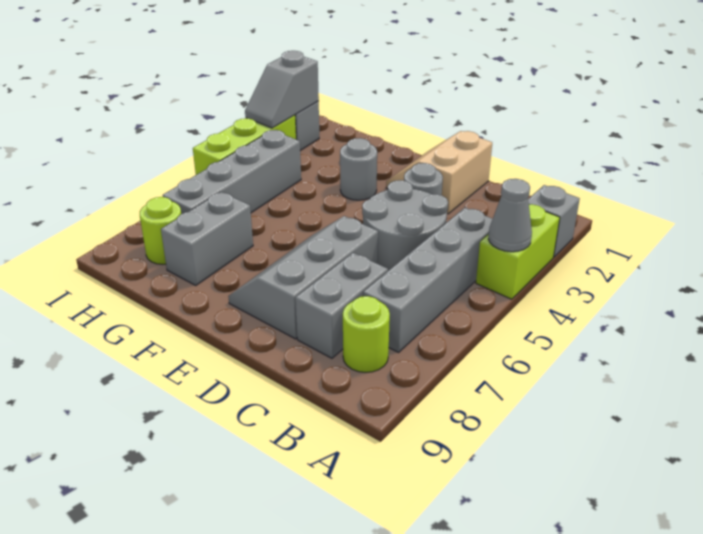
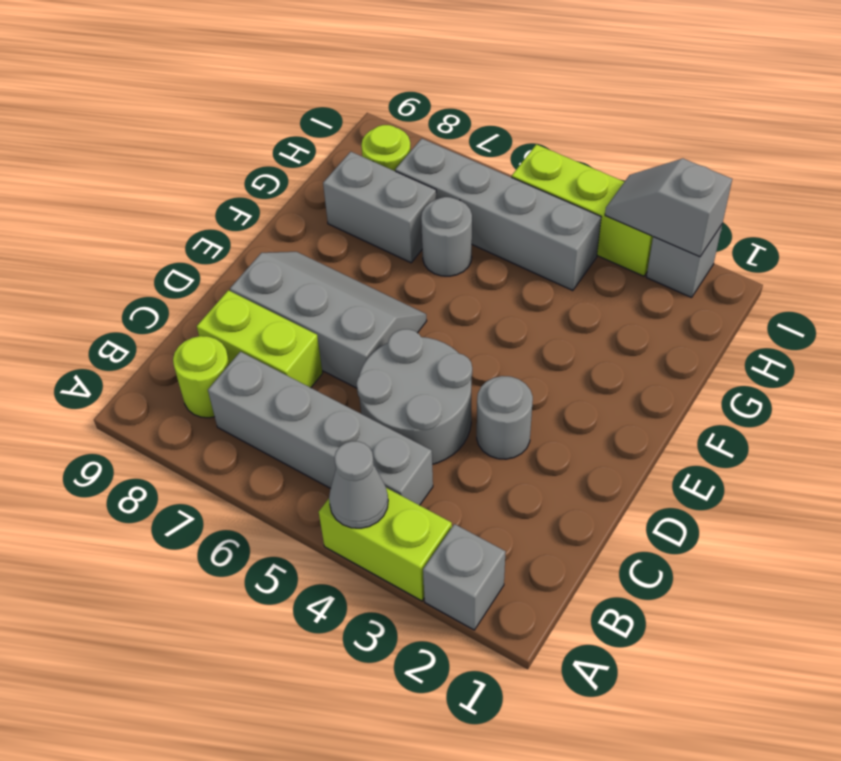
grey 1x2 brick [295,253,388,358] -> lime 1x2 brick [197,290,323,388]
tan 2x2 slope [386,131,492,214] -> none
grey 1x1 round brick [340,138,377,200] -> grey 1x1 round brick moved to [421,197,472,276]

